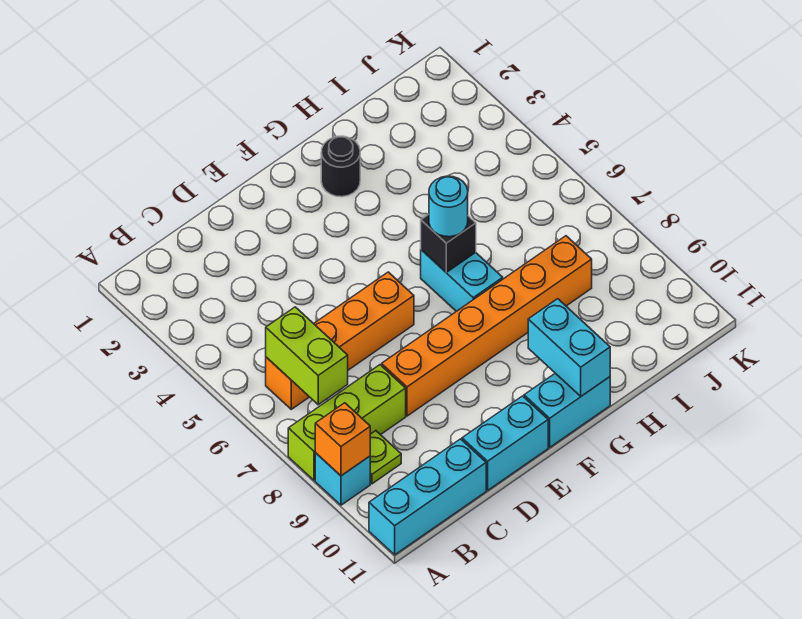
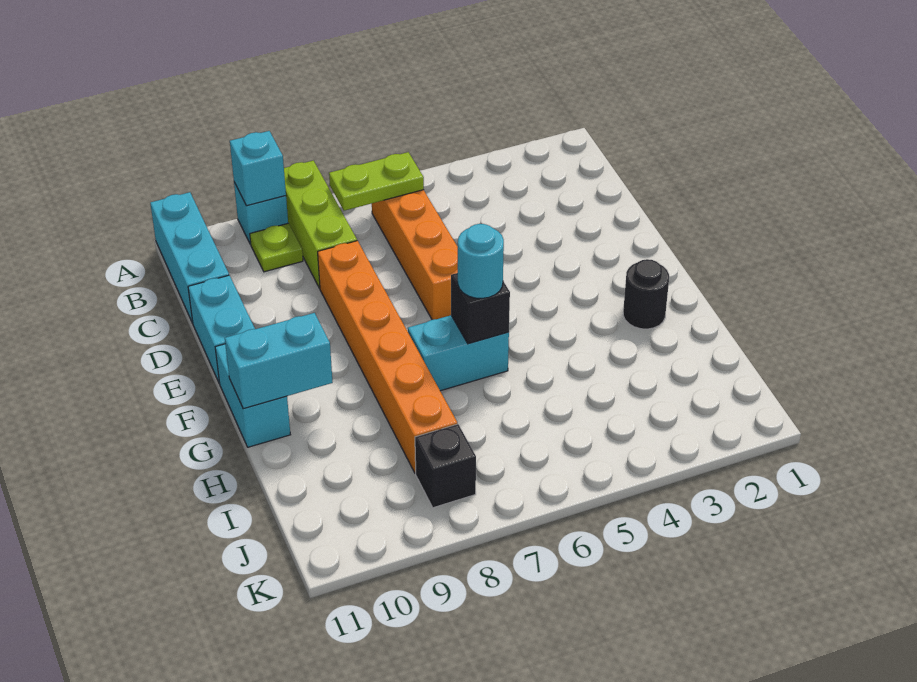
orange 1x1 brick [315,403,370,476] -> cyan 1x1 brick [230,131,286,206]
lime 1x2 brick [266,307,348,405] -> lime 1x2 plate [329,152,424,211]
none -> black 1x1 brick [415,424,476,508]

